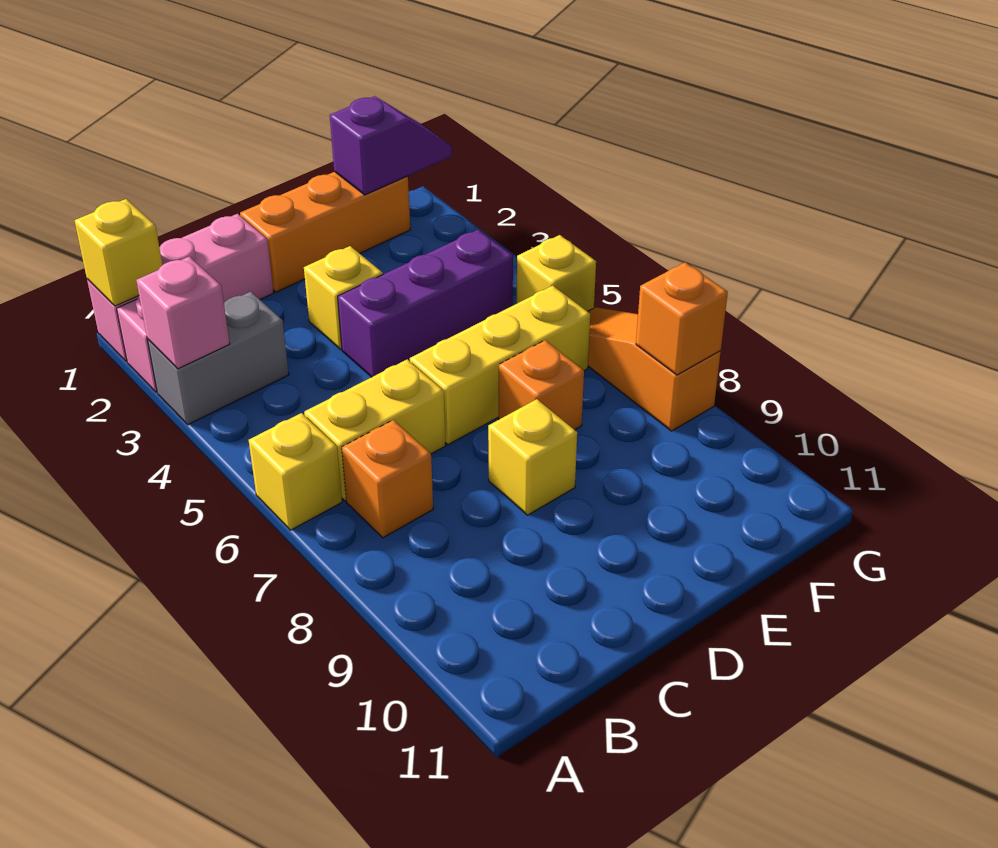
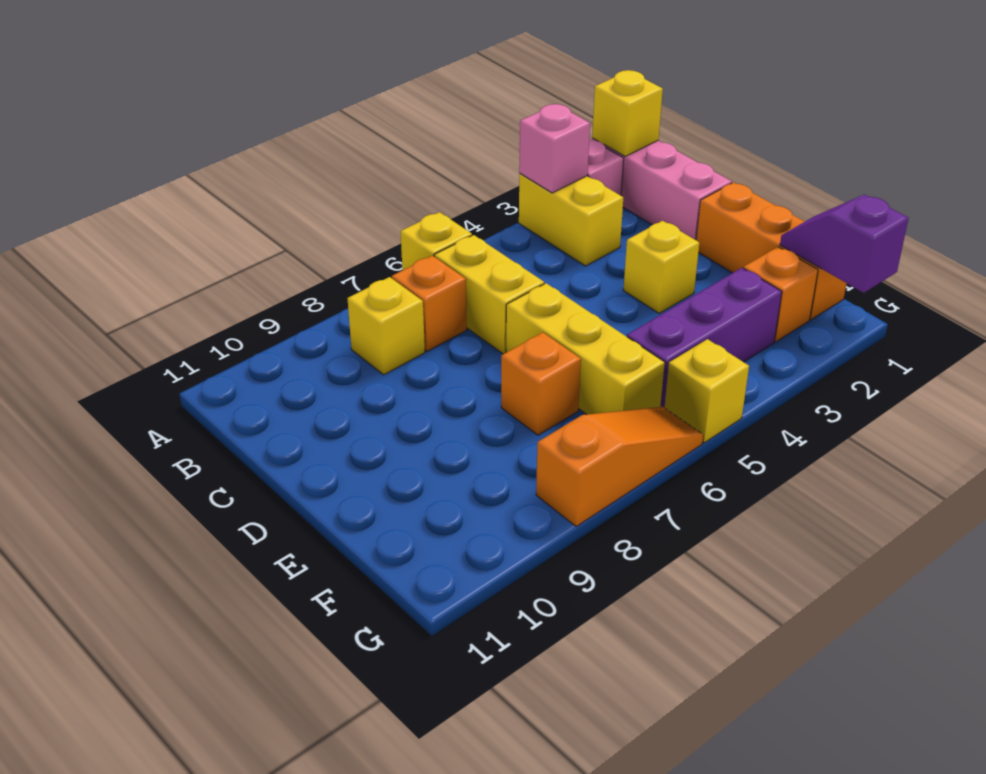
grey 1x2 brick [147,292,289,425] -> yellow 1x2 brick [519,174,623,266]
purple 1x3 brick [338,230,513,377] -> purple 1x3 brick turned to [627,268,782,407]
yellow 1x1 brick [488,399,577,515] -> yellow 1x1 brick moved to [347,277,425,375]
purple 1x2 slope [330,96,452,195] -> purple 1x2 slope turned to [780,195,908,293]
orange 1x1 brick [636,262,728,375] -> orange 1x1 brick moved to [743,247,818,342]

